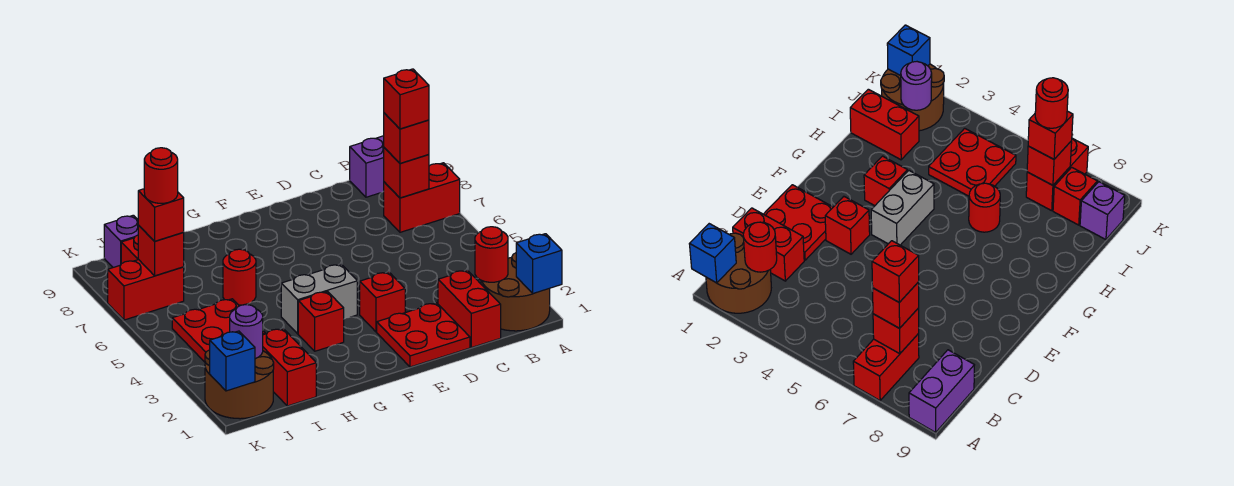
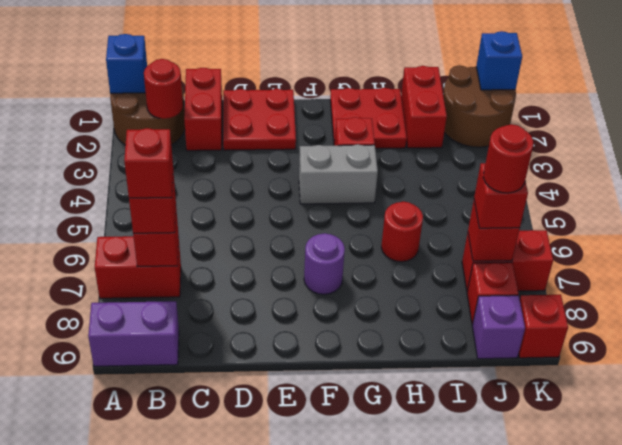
red 1x1 brick [360,272,405,332] -> red 1x1 brick moved to [519,295,568,358]
red 2x2 plate [172,299,265,362] -> red 2x2 plate moved to [330,88,407,148]
purple 1x1 round brick [230,305,263,359] -> purple 1x1 round brick moved to [304,233,345,294]

